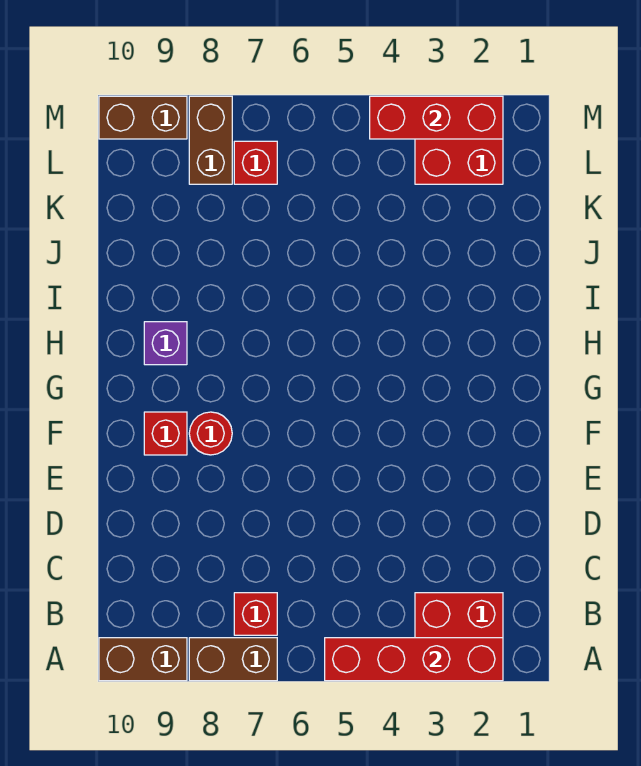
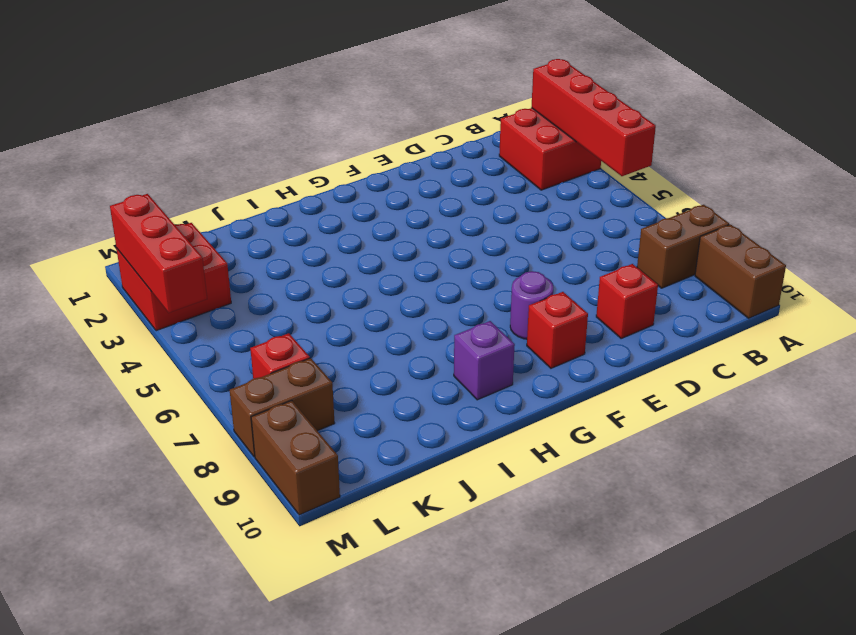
brown 1x2 brick [189,638,277,681] -> brown 1x2 brick turned to [637,205,729,288]
red 1x1 brick [234,593,277,635] -> red 1x1 brick moved to [596,264,658,339]
red 1x1 round brick [189,412,232,455] -> purple 1x1 round brick [510,271,553,339]

